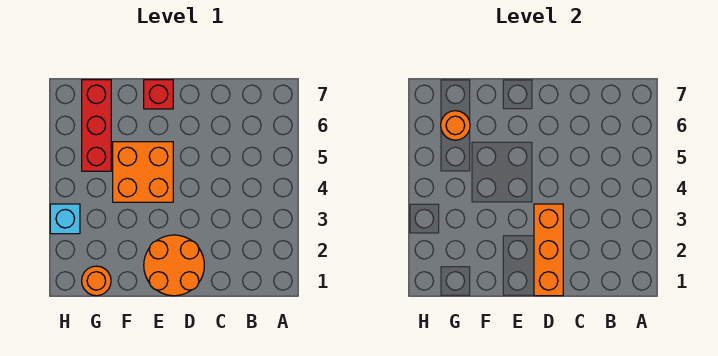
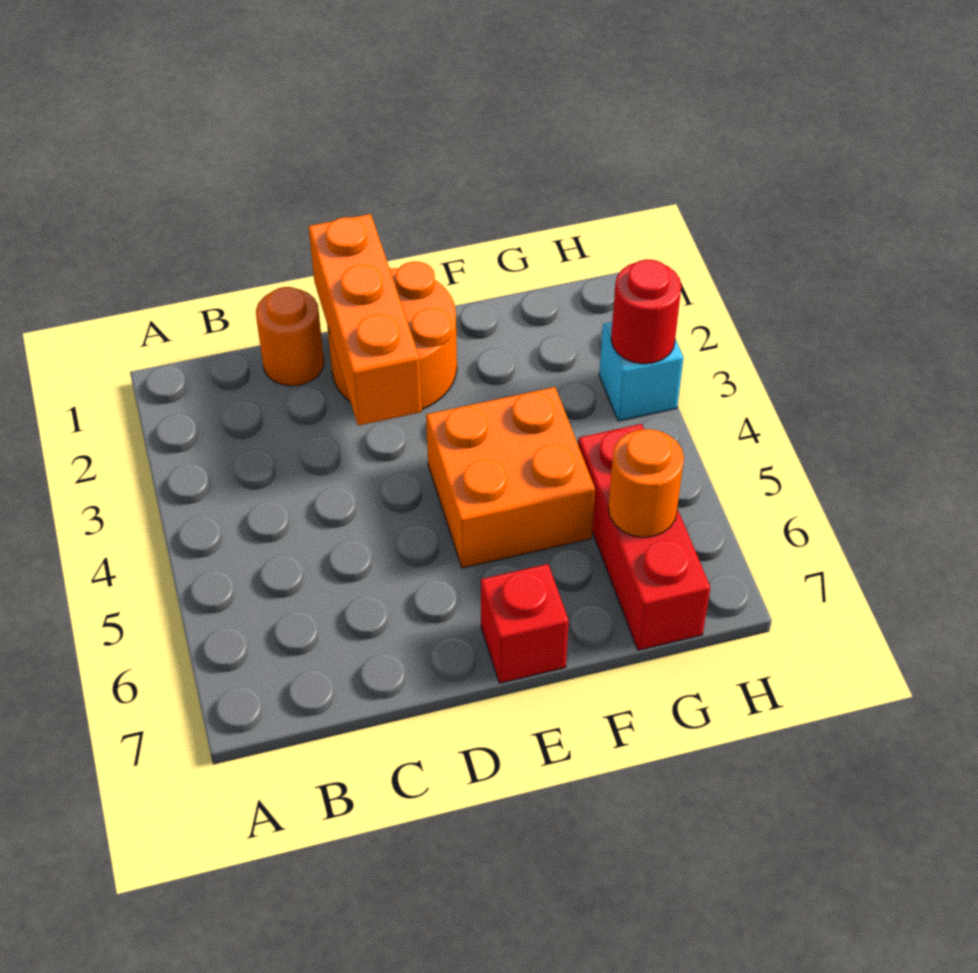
orange 1x1 round brick [82,266,111,296] -> orange 1x1 round brick moved to [256,287,324,386]
none -> red 1x1 round brick [611,259,681,364]

